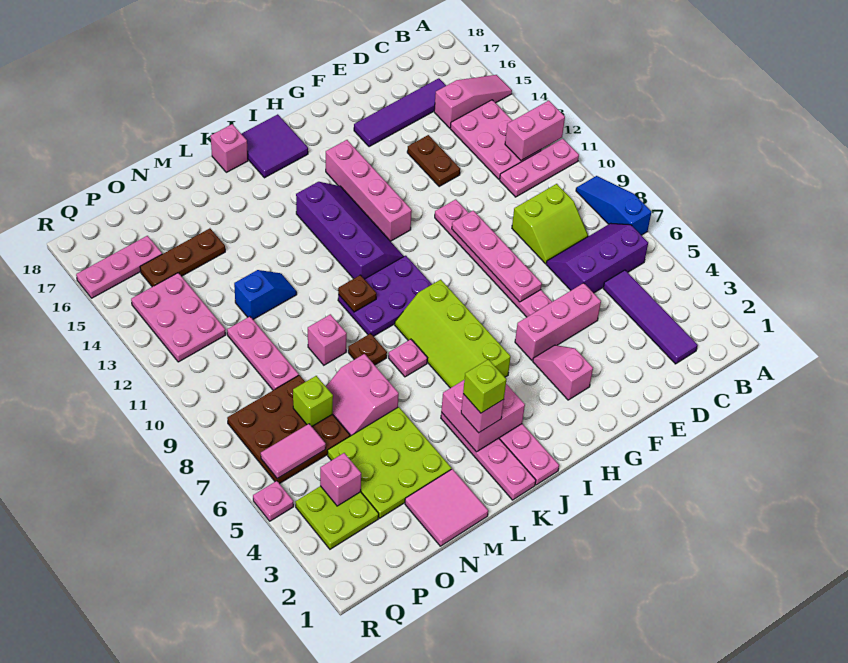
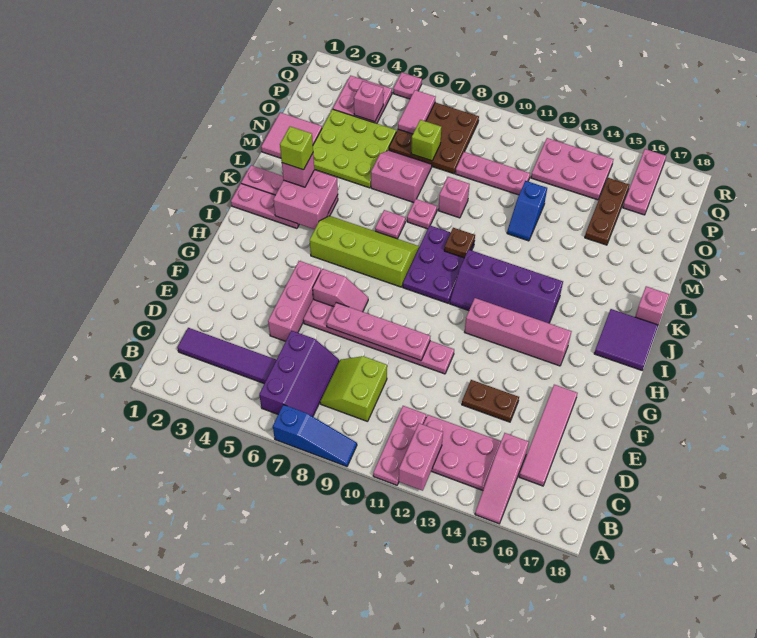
purple 1x4 tile [354,78,446,147] -> pink 1x4 tile [519,385,578,486]
pink 1x2 slope [533,345,593,400] -> pink 1x2 slope moved to [313,269,368,312]
brown 1x1 plate [348,333,387,365] -> pink 1x1 plate [407,199,437,229]
lime 2x2 plate [296,486,379,549] -> pink 2x2 plate [333,76,392,123]

